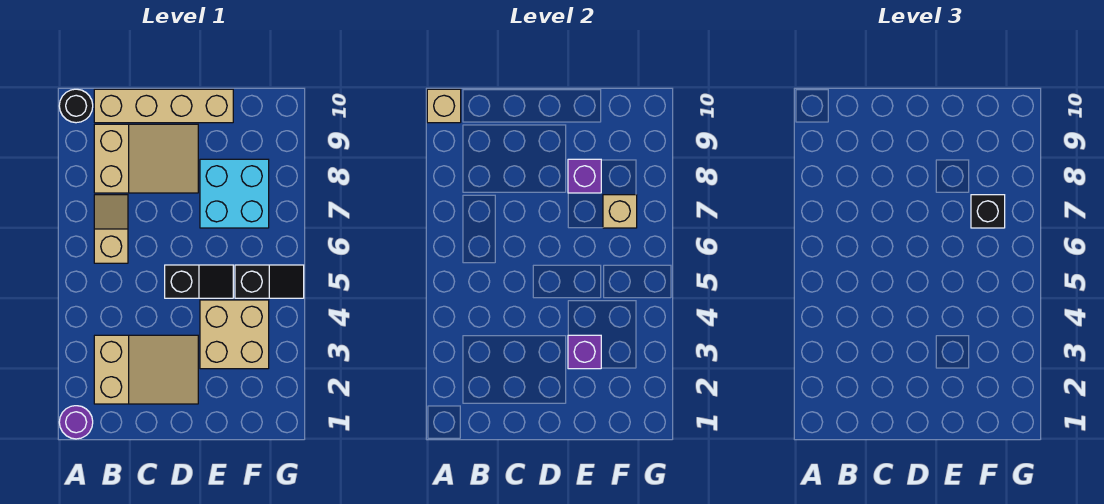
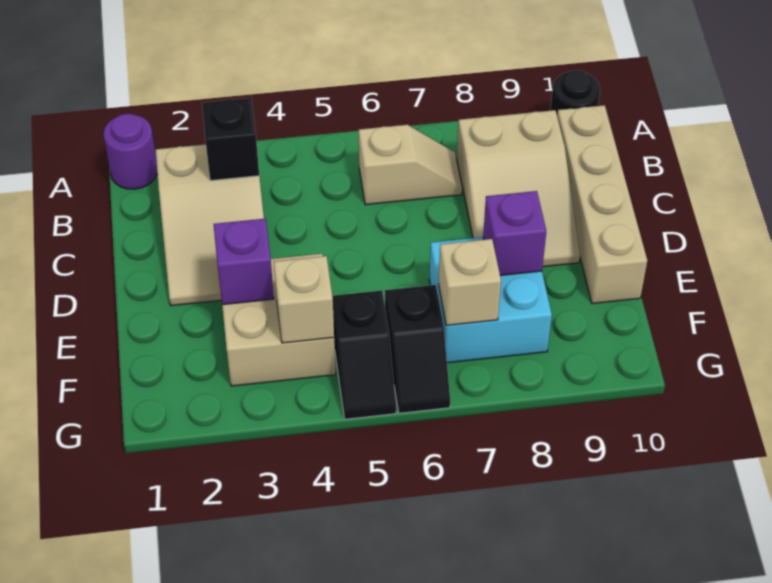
tan 1x1 brick [427,89,461,123] -> tan 1x1 brick moved to [274,256,334,343]
black 1x2 slope [165,265,233,298] -> black 1x2 slope moved to [385,285,450,413]
black 1x1 brick [971,195,1005,228] -> black 1x1 brick moved to [202,98,259,181]

